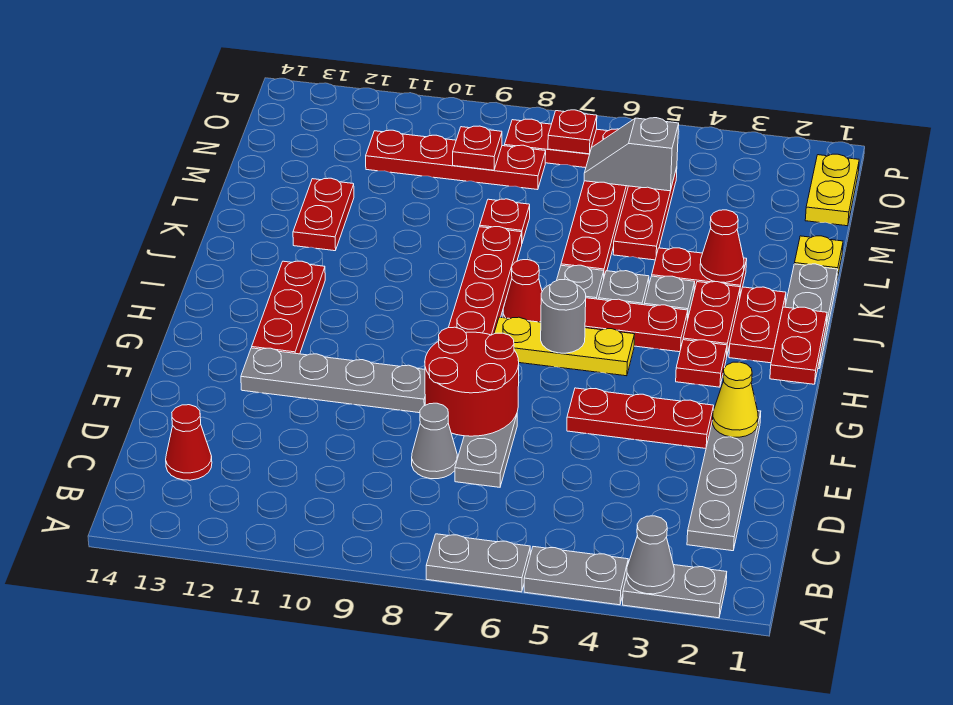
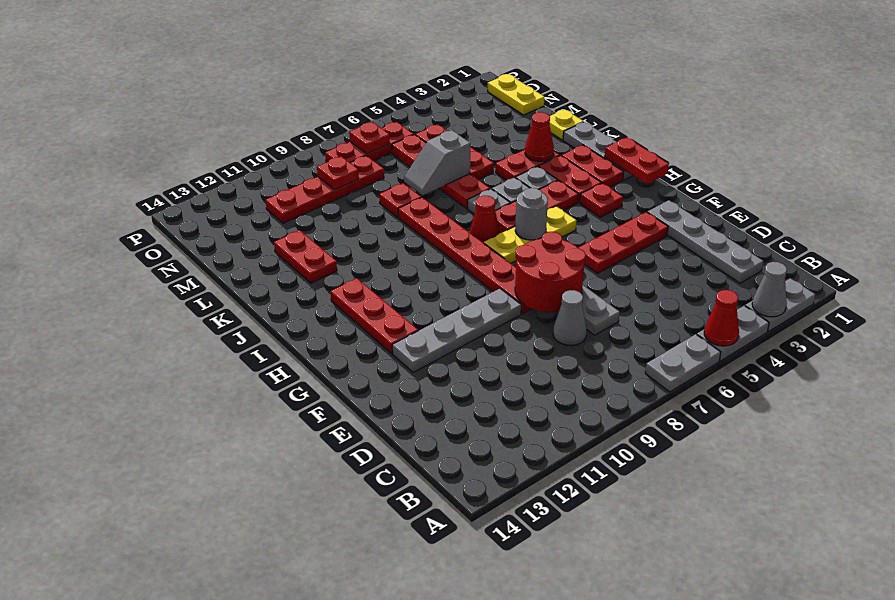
red 1x1 cone [166,405,212,480] -> red 1x1 cone moved to [704,290,739,346]
yellow 1x1 cone [713,362,758,437] -> none
grey 1x2 slope [584,118,679,191] -> grey 1x2 slope moved to [404,130,470,195]

